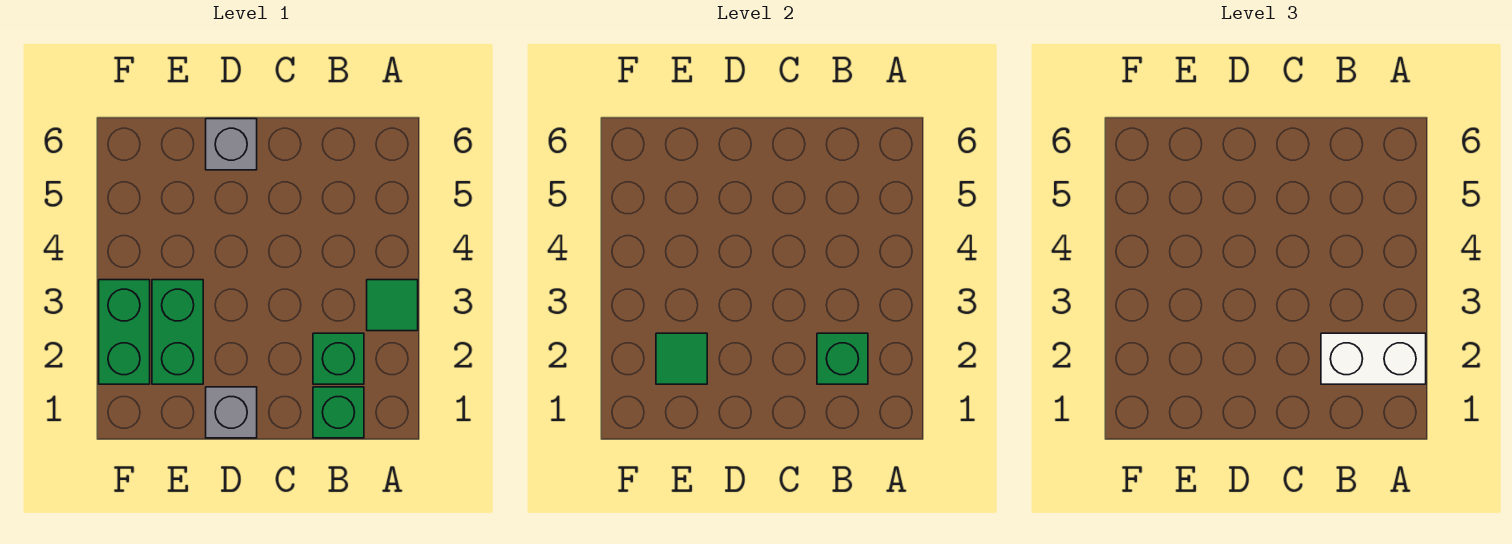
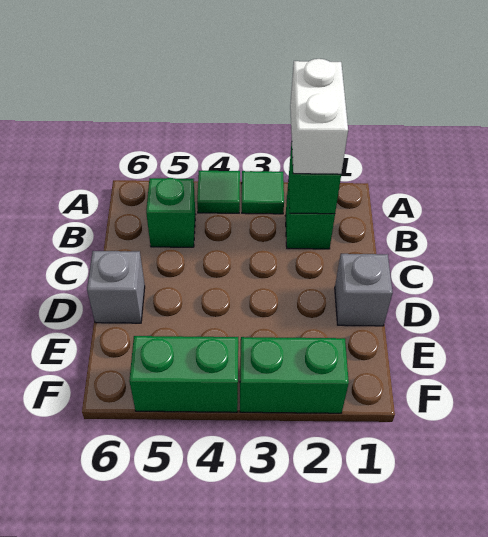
green 1x1 brick [313,387,364,438] -> green 1x1 brick moved to [146,178,195,247]
green 1x2 brick [152,280,203,384] -> green 1x2 brick moved to [129,336,238,412]
green 1x1 tile [656,333,707,384] -> green 1x1 tile moved to [197,171,240,213]

